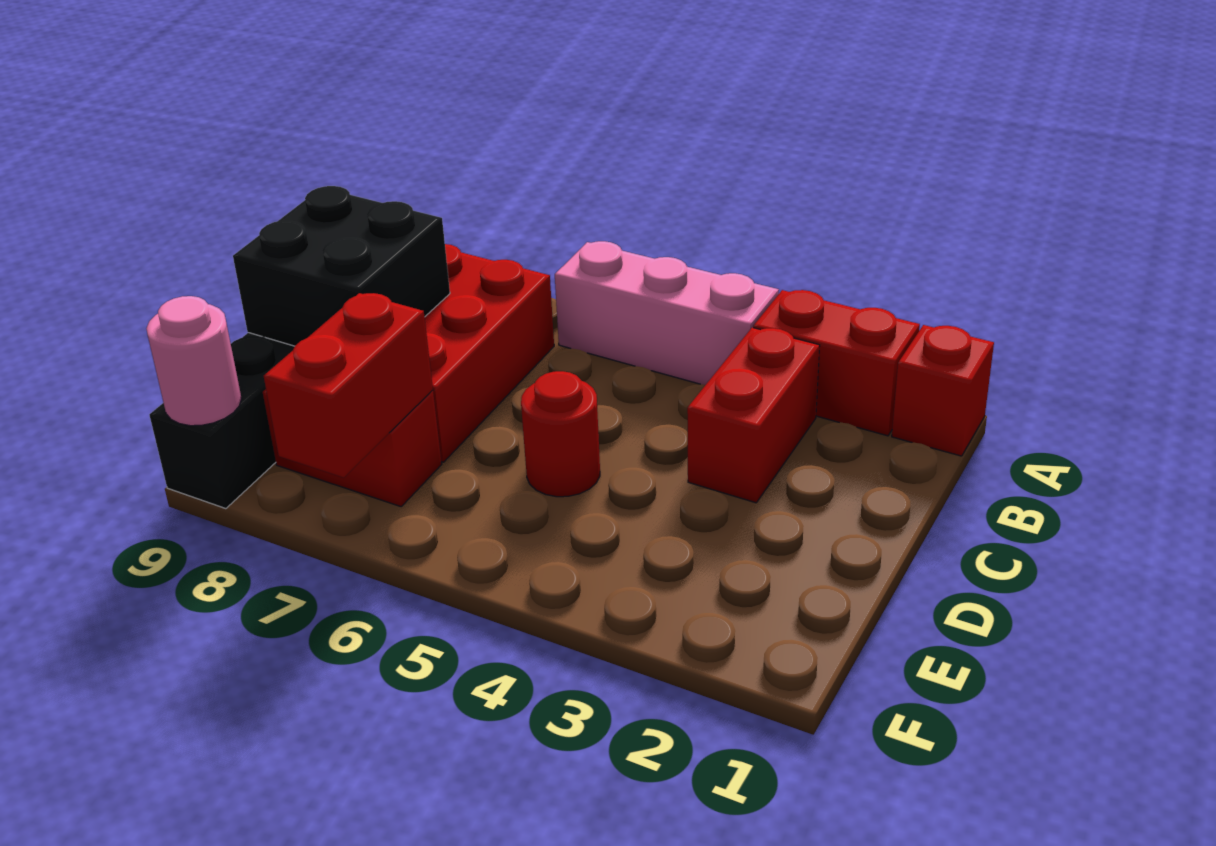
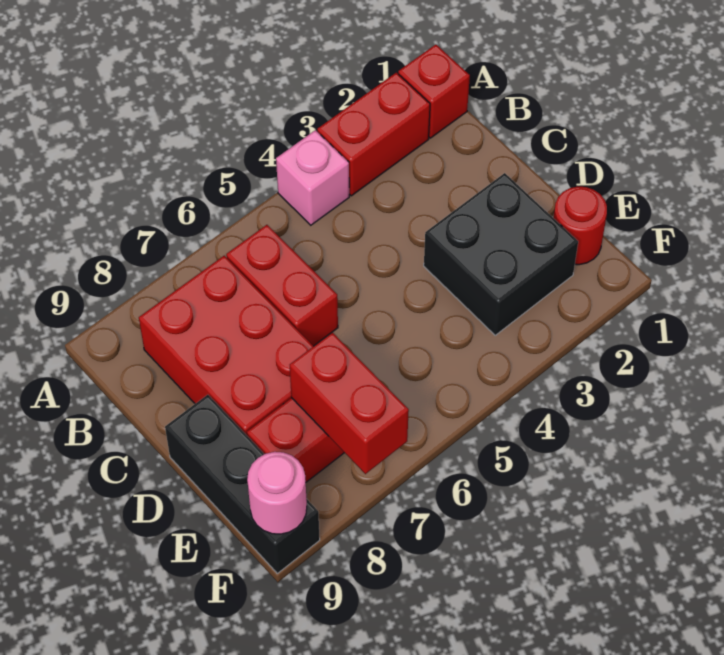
pink 1x3 brick [555,241,779,385] -> pink 1x1 brick [276,130,349,225]
red 1x2 brick [687,327,820,503] -> red 1x2 brick moved to [226,225,338,346]
black 2x2 brick [233,186,450,346] -> black 2x2 brick moved to [424,173,578,335]
red 1x1 round brick [521,371,600,497] -> red 1x1 round brick moved to [553,187,607,265]

